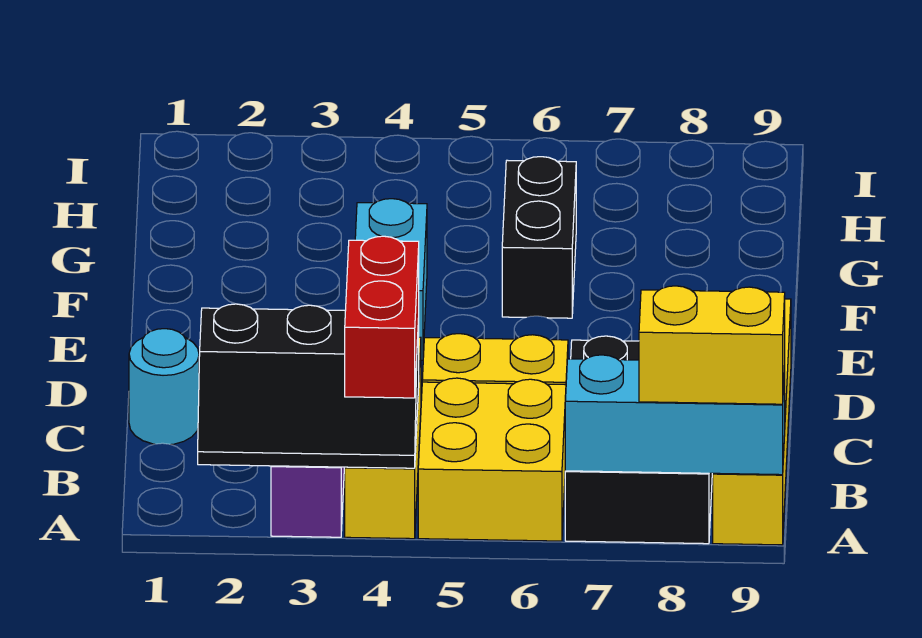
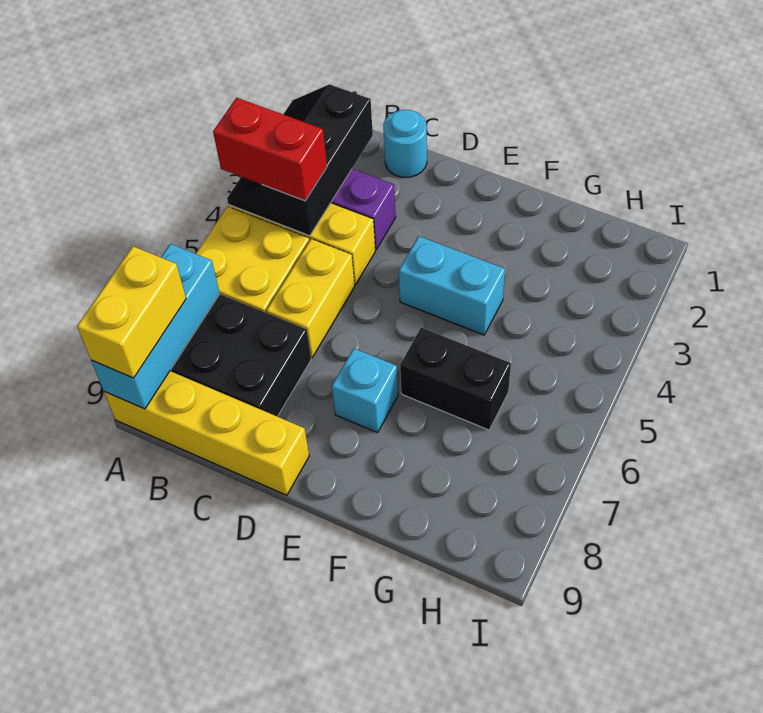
none -> cyan 1x1 brick [332,349,398,433]

